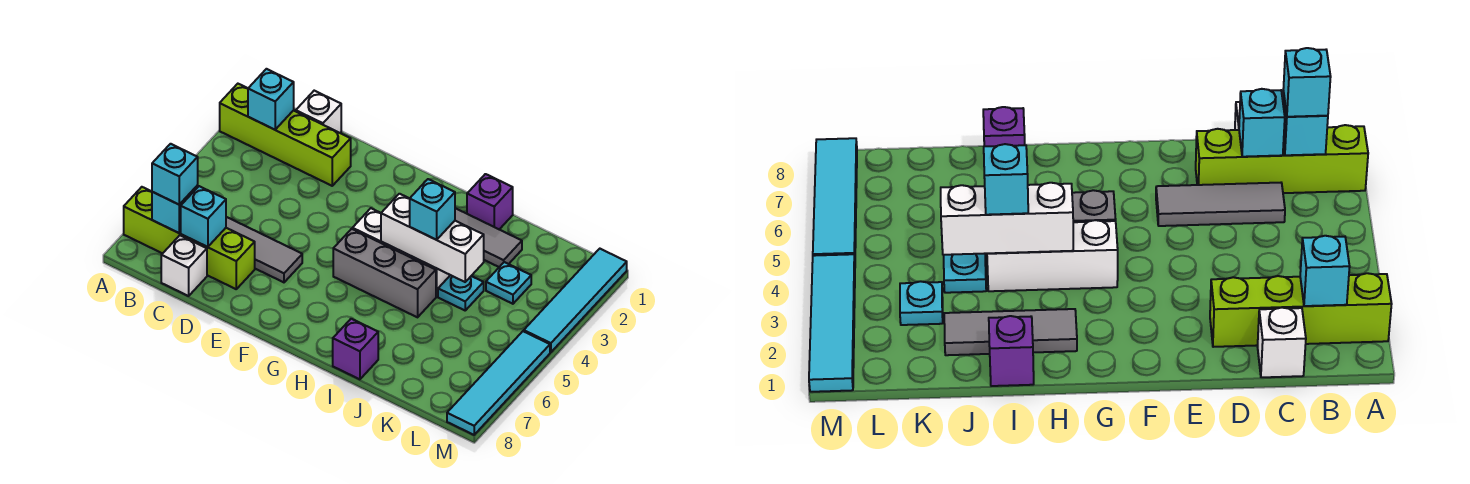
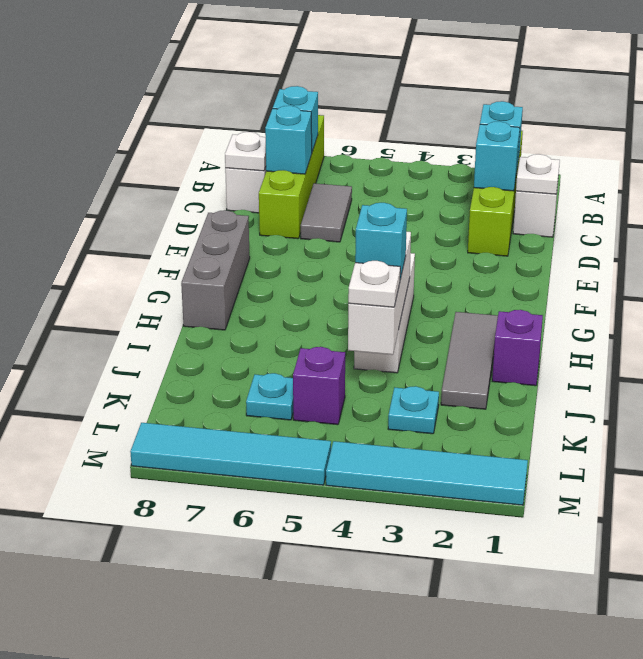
cyan 1x1 brick [152,144,198,204] -> cyan 1x1 brick moved to [474,122,520,191]
none -> white 1x1 plate [516,154,560,194]
grey 1x3 tile [226,217,302,282] -> grey 1x2 tile [301,183,352,242]
none -> white 1x1 plate [225,132,266,171]
grey 1x3 brick [333,229,436,317] -> grey 1x3 brick moved to [181,210,250,330]
purple 1x1 brick [333,319,378,379] -> purple 1x1 brick moved to [293,347,345,425]
cyan 1x1 plate [438,275,484,310] -> cyan 1x1 plate moved to [246,373,293,420]
none -> white 1x1 plate [348,261,400,307]

